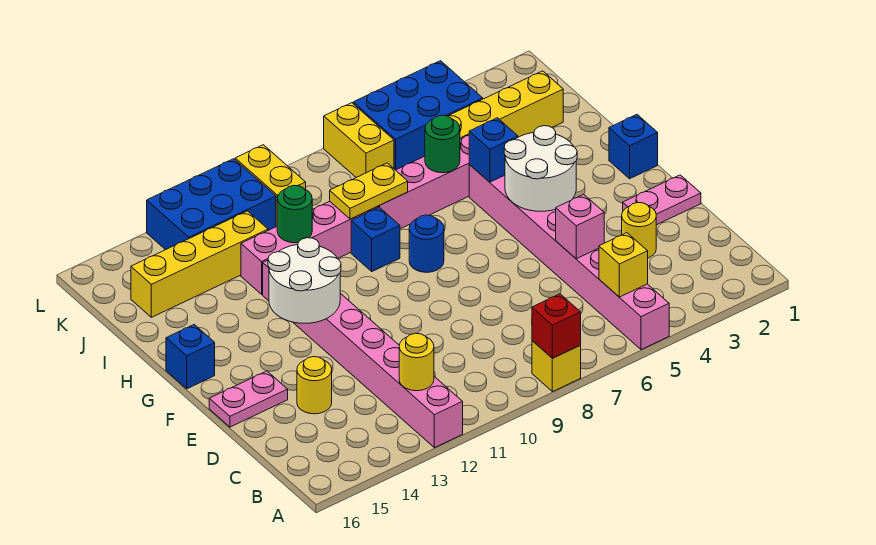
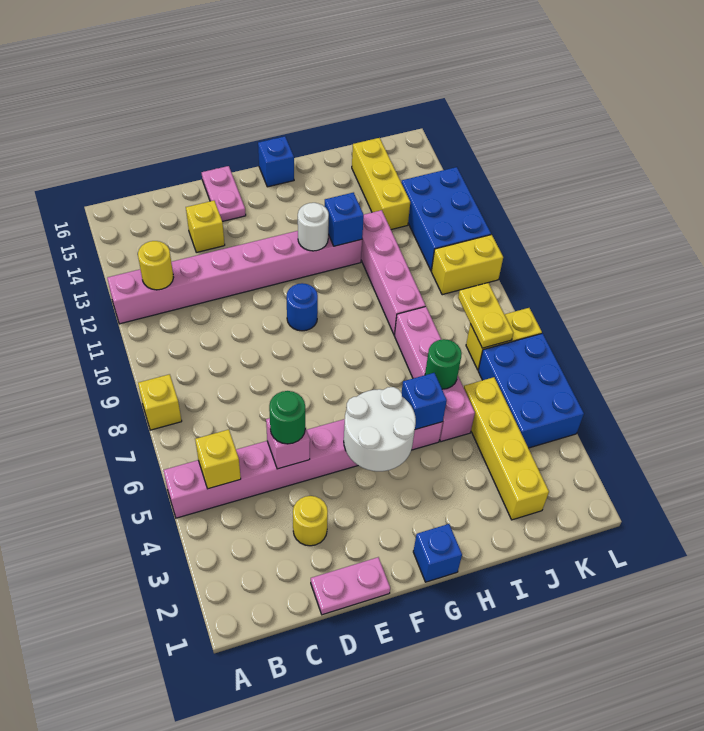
red 1x1 brick [532,294,581,358] -> none
yellow 1x1 round brick [297,357,332,414] -> yellow 1x1 brick [186,201,225,252]
pink 1x2 plate [623,175,701,225] -> pink 1x2 plate turned to [311,557,390,615]
white 2x2 round brick [268,238,341,323] -> white 1x1 round brick [298,203,329,251]
blue 1x1 round brick [409,215,444,272] -> blue 1x1 round brick moved to [287,283,318,331]
blue 1x1 brick [351,207,400,271] -> blue 1x1 brick moved to [324,192,364,246]
yellow 1x2 plate [330,163,408,219] -> yellow 1x2 plate moved to [458,283,513,348]
green 1x1 round brick [277,185,312,243] -> green 1x1 round brick moved to [269,391,305,444]
yellow 1x4 brick [131,211,268,317] -> yellow 1x3 brick [352,138,410,230]

